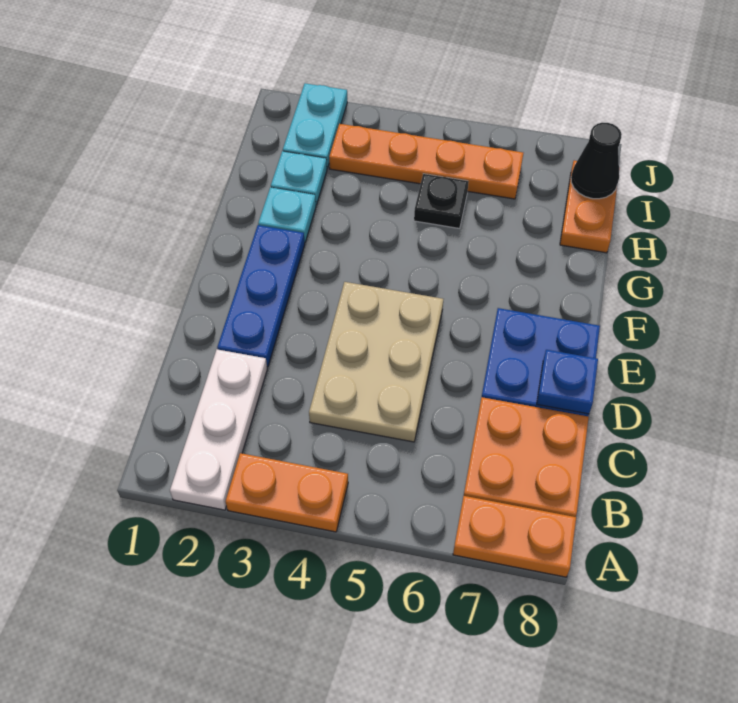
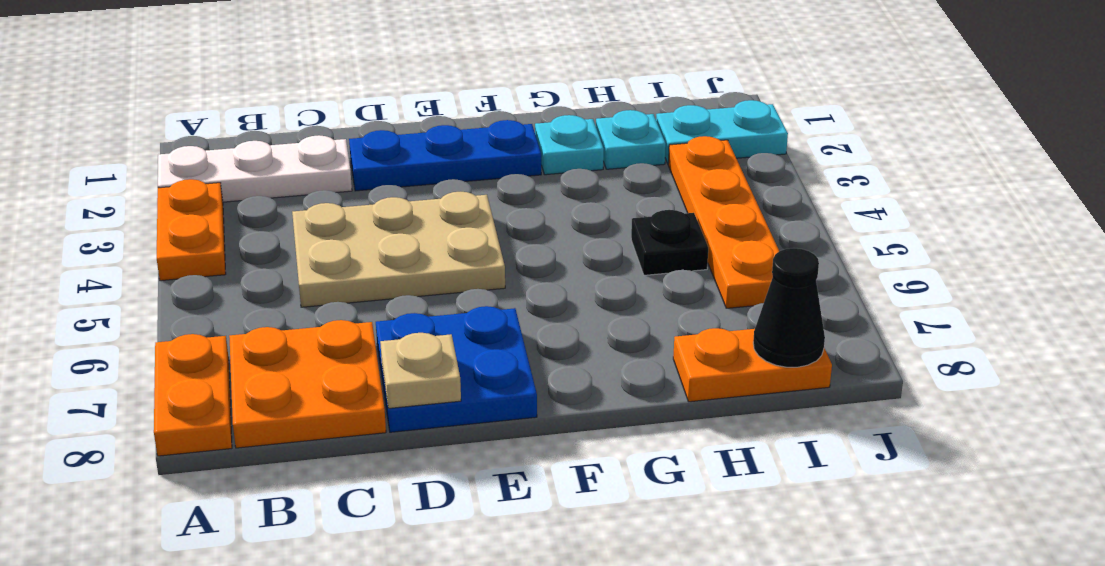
blue 1x1 plate [537,350,598,414] -> tan 1x1 plate [380,333,461,408]

